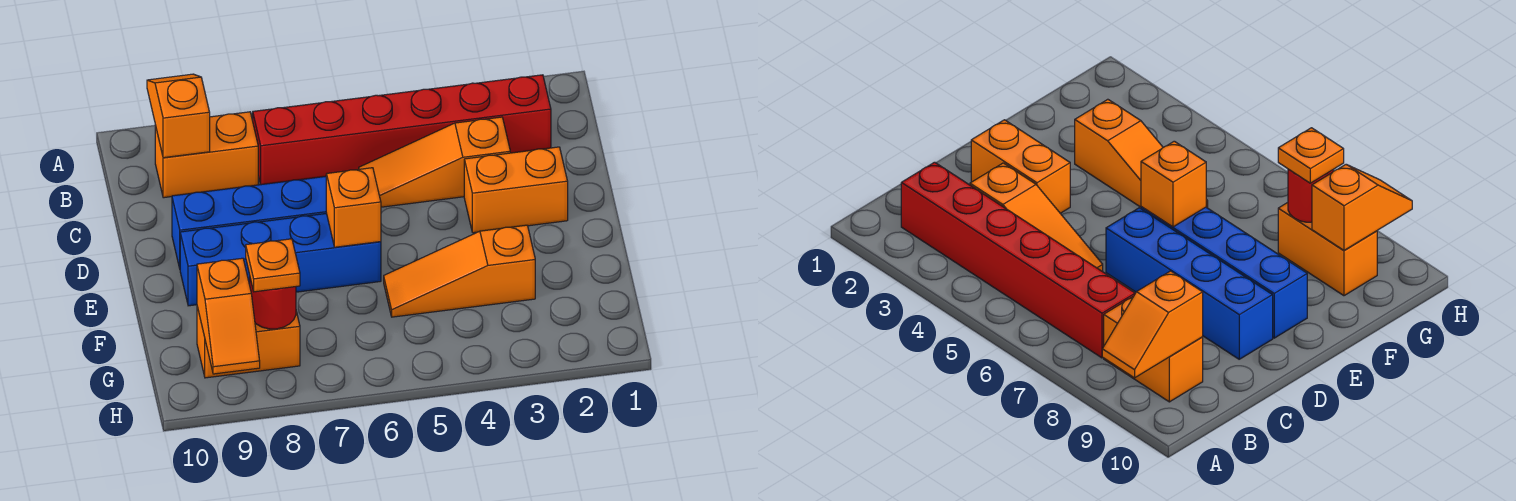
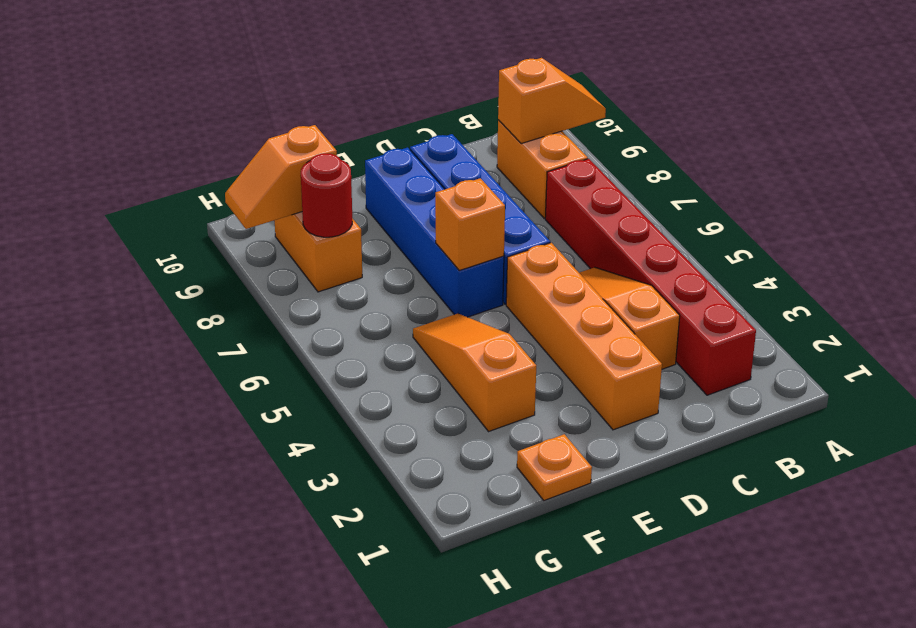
orange 1x2 brick [464,147,568,233] -> orange 1x4 brick [506,243,662,430]
orange 1x1 plate [246,239,300,292] -> orange 1x1 plate moved to [517,434,592,500]

